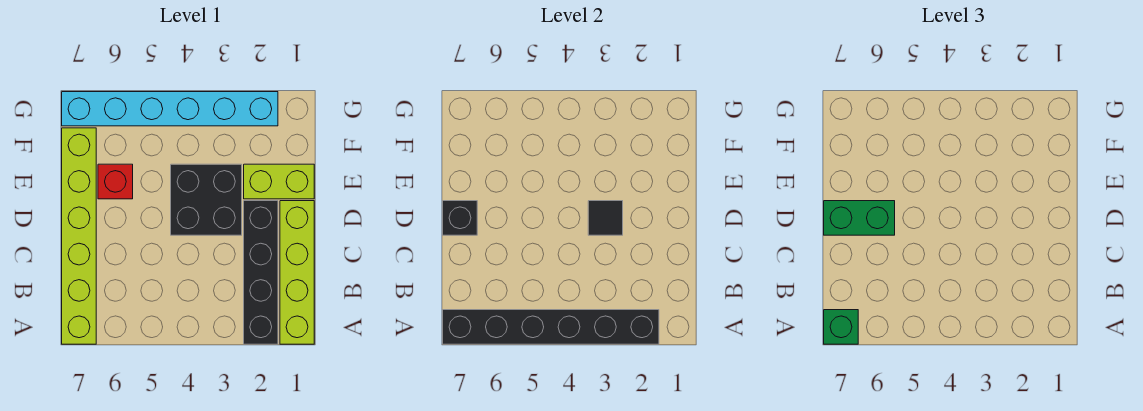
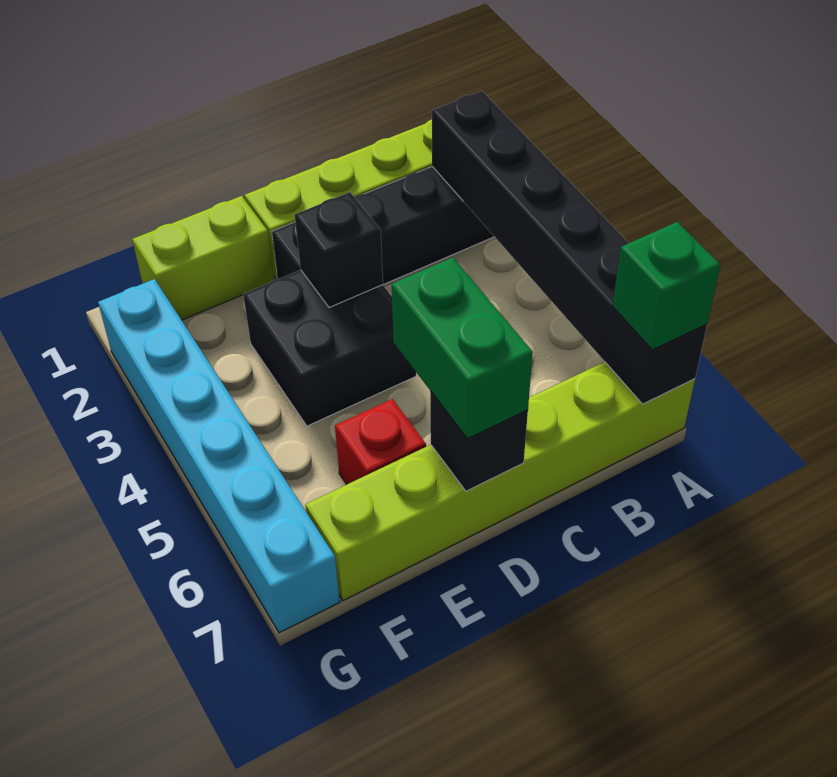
black 1x1 tile [588,201,623,235] -> black 1x1 brick [295,192,383,308]
lime 1x2 brick [244,164,314,199] -> lime 1x2 brick turned to [132,196,274,320]

